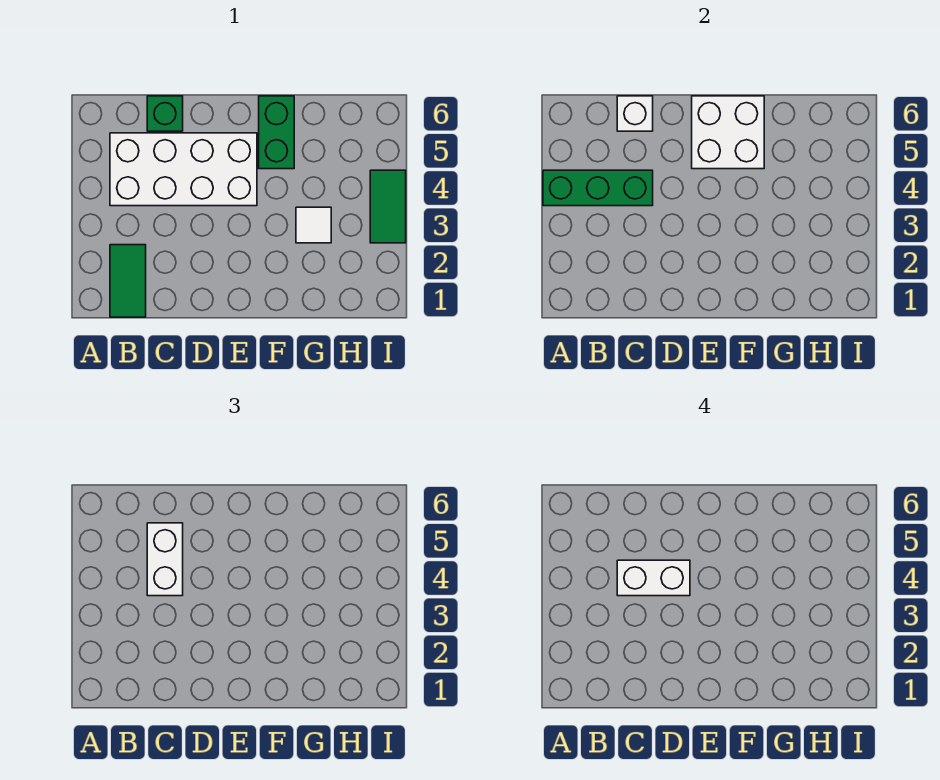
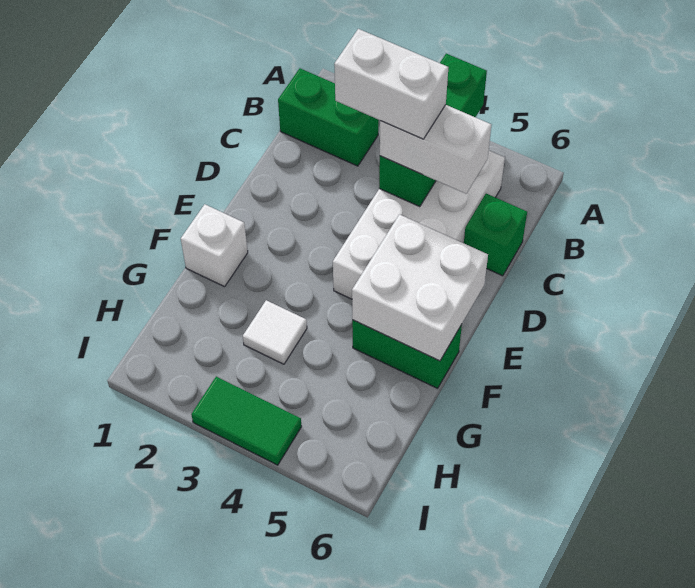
green 1x2 tile [110,245,146,317] -> green 1x2 brick [278,68,379,166]
white 1x2 brick [617,560,690,596] -> white 1x2 brick turned to [334,29,448,139]
white 1x1 brick [617,96,653,131] -> white 1x1 brick moved to [181,204,248,287]

